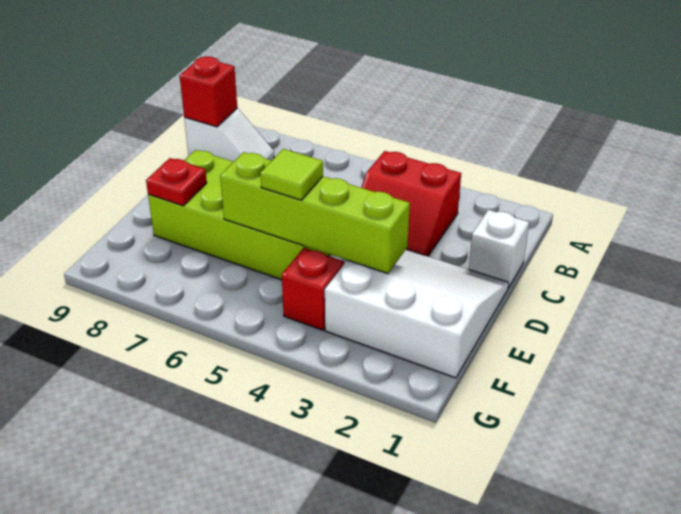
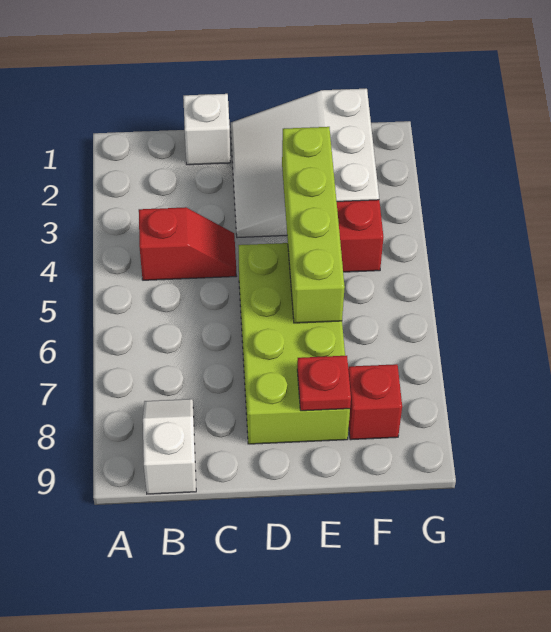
red 2x2 slope [361,151,461,256] -> red 1x2 slope [139,207,236,280]
red 1x1 brick [180,57,237,127] -> red 1x1 brick moved to [348,364,402,440]
lime 1x1 tile [260,149,323,200] -> none

